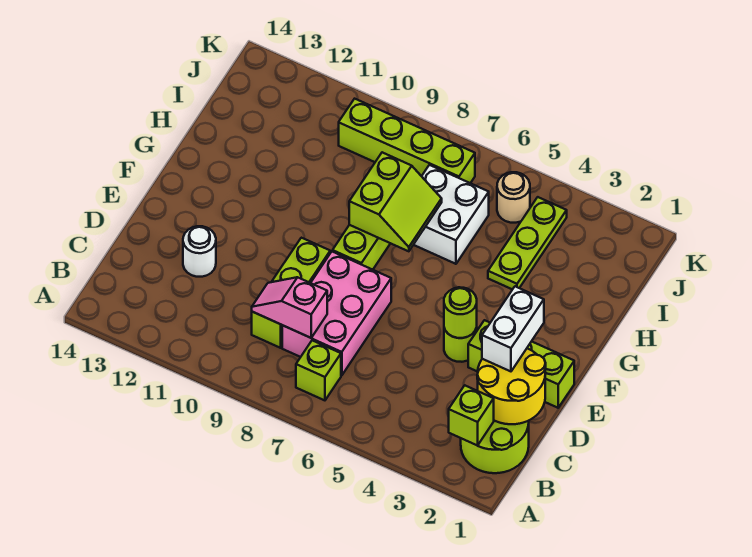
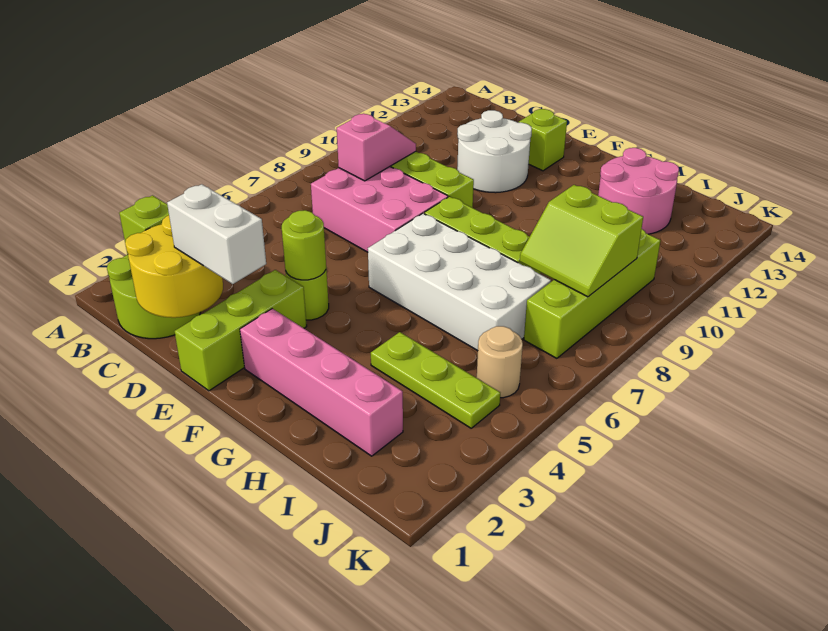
lime 1x1 brick [296,340,341,400] -> lime 1x1 brick moved to [519,109,567,171]
white 1x1 round brick [183,226,216,277] -> white 2x2 round brick [457,110,532,193]
none -> pink 1x4 brick [240,309,403,456]
lime 2x2 slope [349,152,442,251] -> lime 2x2 slope moved to [520,185,643,297]
white 2x2 brick [414,165,489,264] -> white 2x4 brick [368,213,551,351]
none -> pink 2x2 round brick [598,148,679,234]

